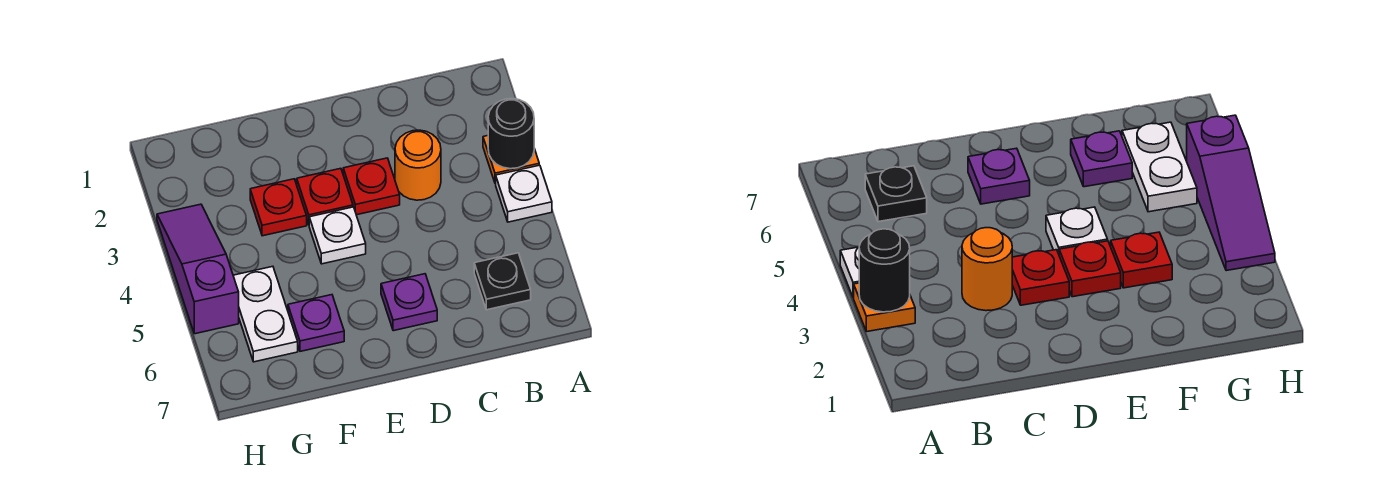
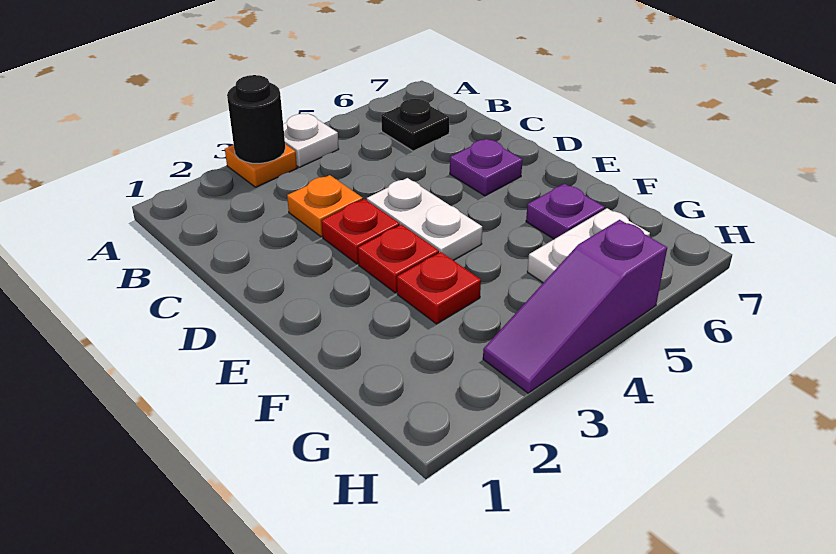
orange 1x1 round brick [395,130,441,200] -> orange 1x1 plate [287,175,363,237]
white 1x1 plate [309,207,366,264] -> white 1x2 plate [367,178,482,260]

